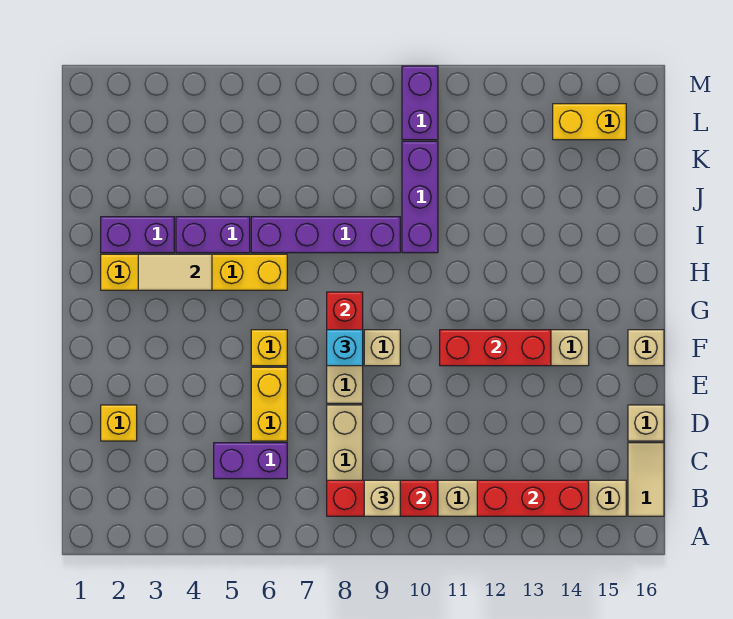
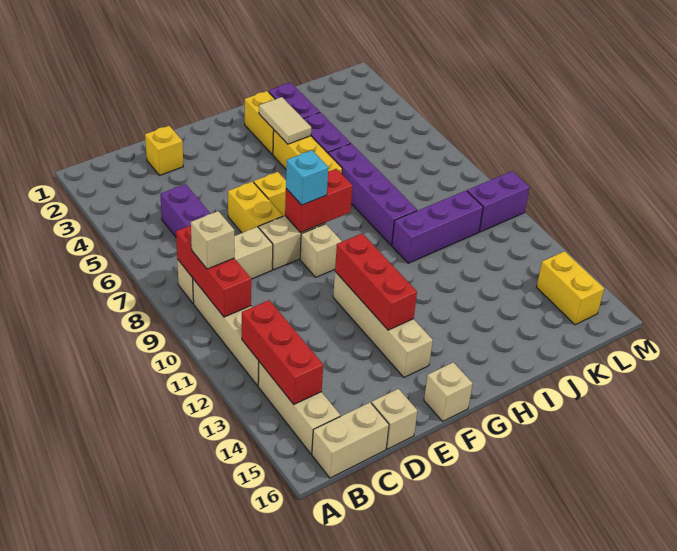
tan 1x2 tile [628,443,664,516] -> tan 1x2 brick [312,402,389,478]
yellow 1x2 brick [251,367,287,441] -> yellow 1x2 brick turned to [228,182,283,233]

